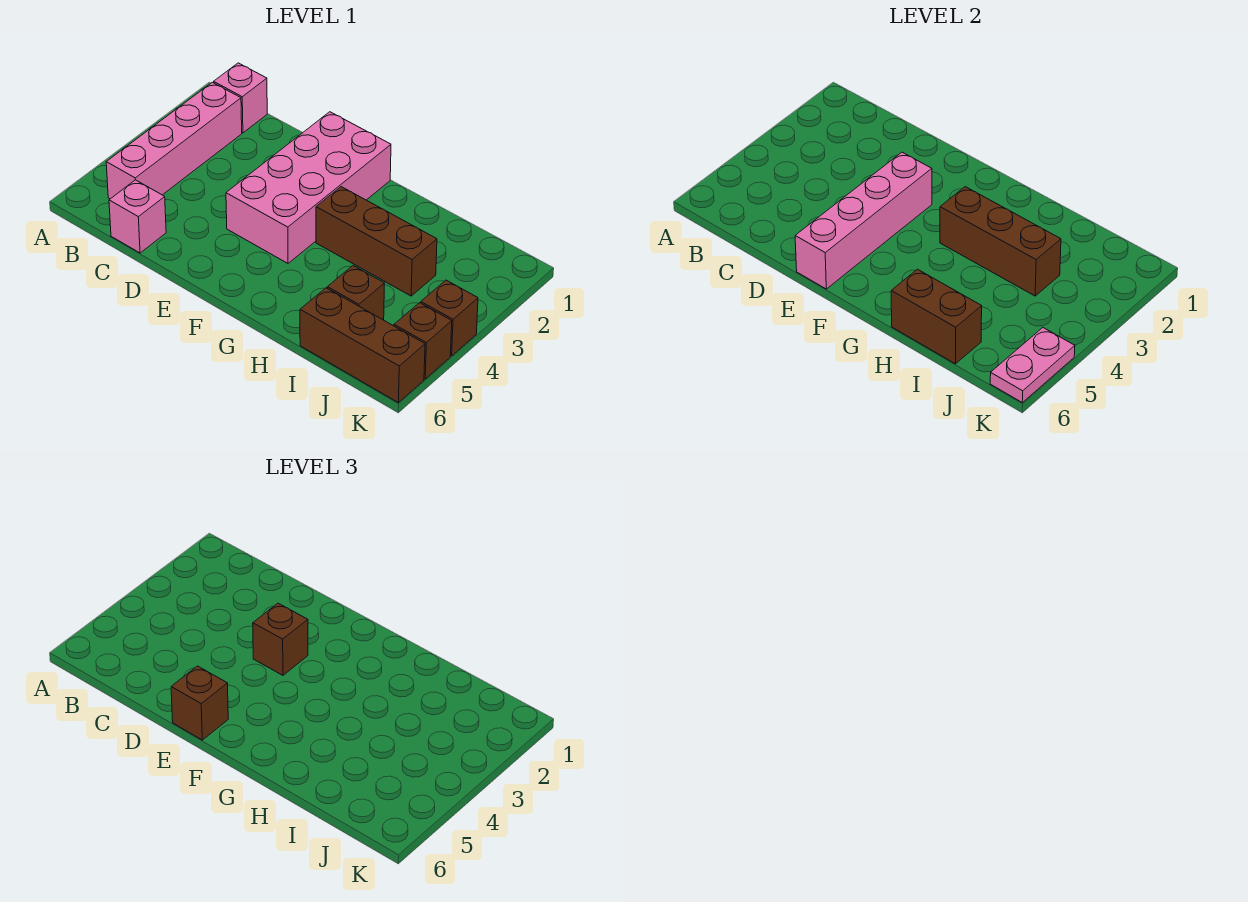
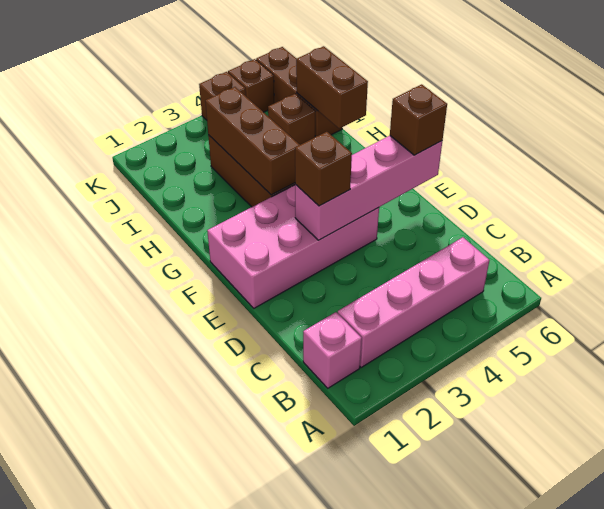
pink 1x1 brick [109,180,166,253] -> none
pink 1x2 plate [990,328,1075,402] -> none

